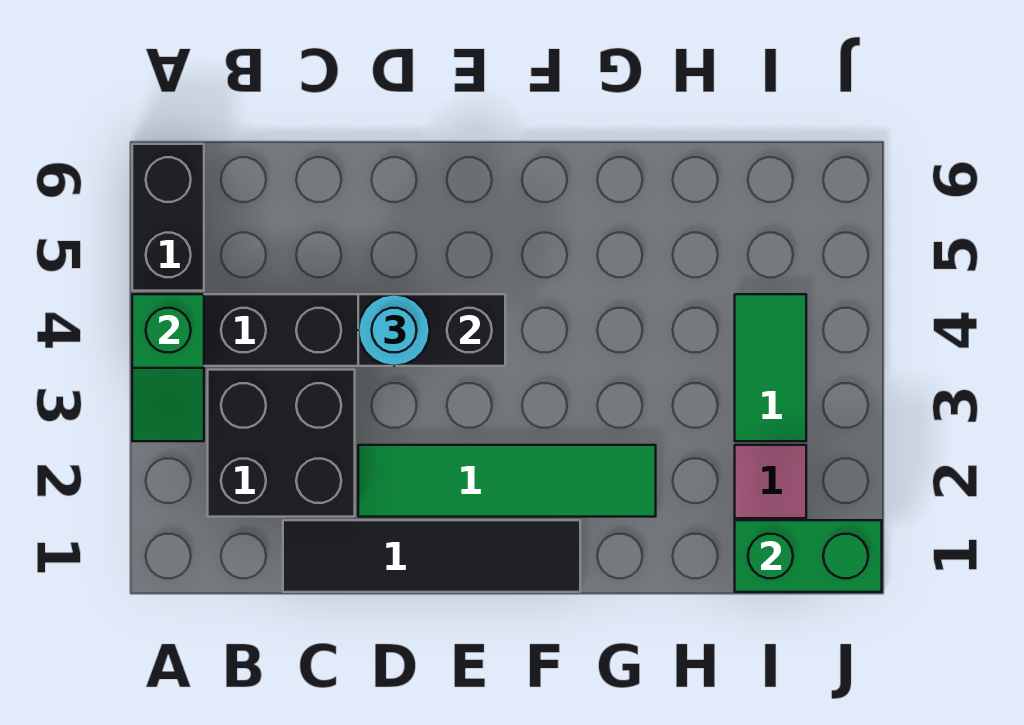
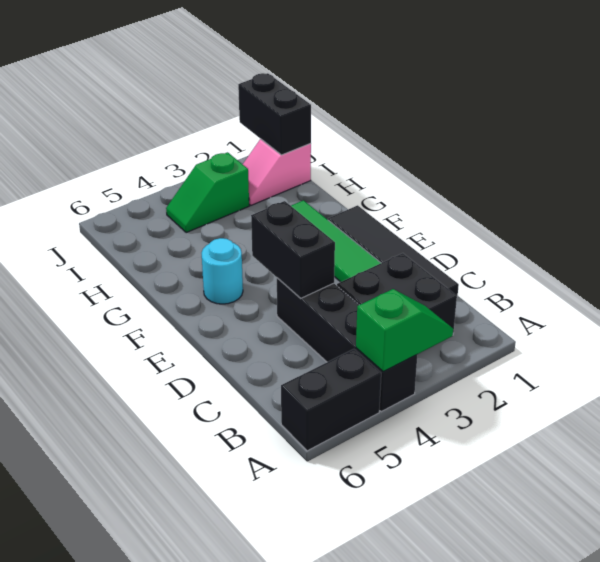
cyan 1x1 round brick [358,294,430,366] -> cyan 1x1 round brick moved to [202,238,243,304]
green 1x2 brick [735,520,882,592] -> black 1x2 brick [238,73,311,155]
green 1x2 tile [735,294,806,441] -> green 1x2 slope [166,152,249,233]

